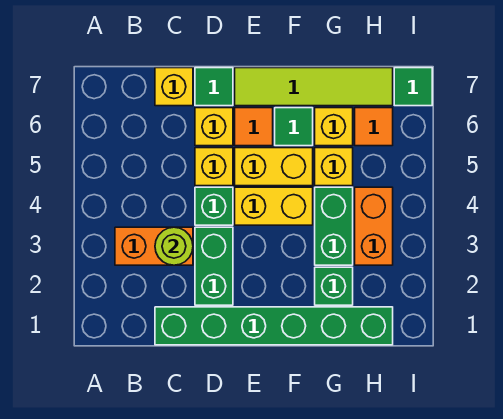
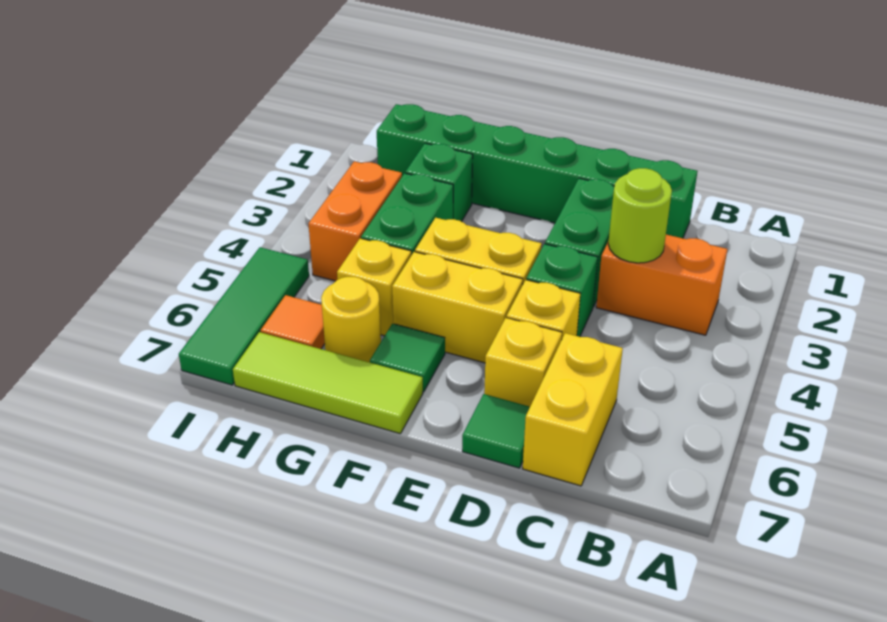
yellow 1x1 brick [155,68,193,106] -> yellow 1x2 brick [523,333,623,486]
orange 1x1 tile [235,108,273,146] -> none
lime 1x4 tile [235,68,393,106] -> lime 1x3 tile [233,332,423,434]
yellow 1x1 brick [315,108,353,146] -> yellow 1x1 round brick [321,277,381,362]
green 1x1 tile [394,68,432,106] -> green 1x3 tile [179,247,309,385]

